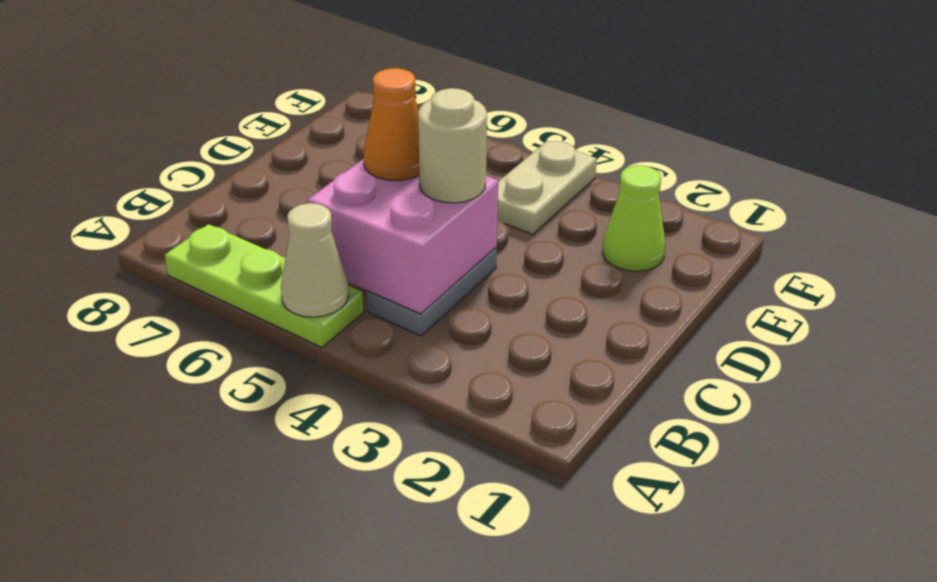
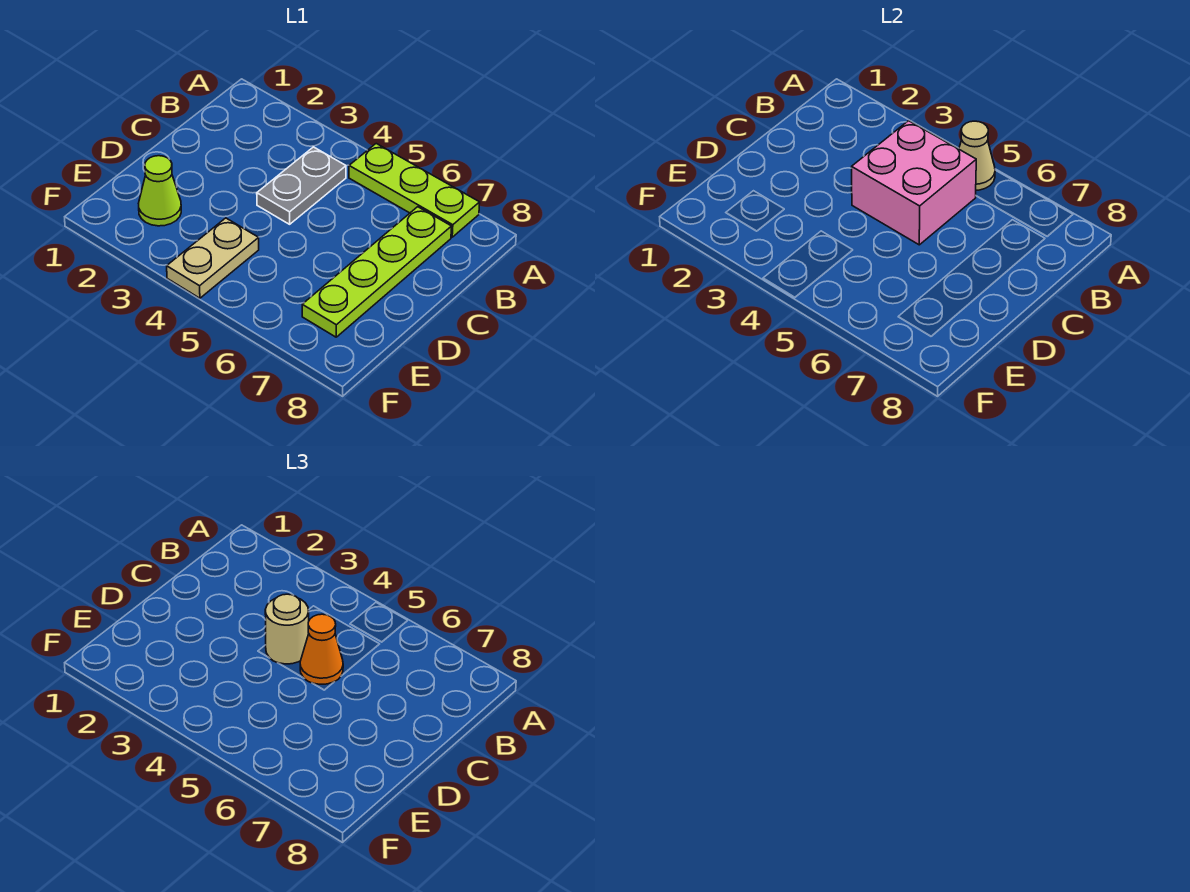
none -> lime 1x4 plate [302,207,452,337]

